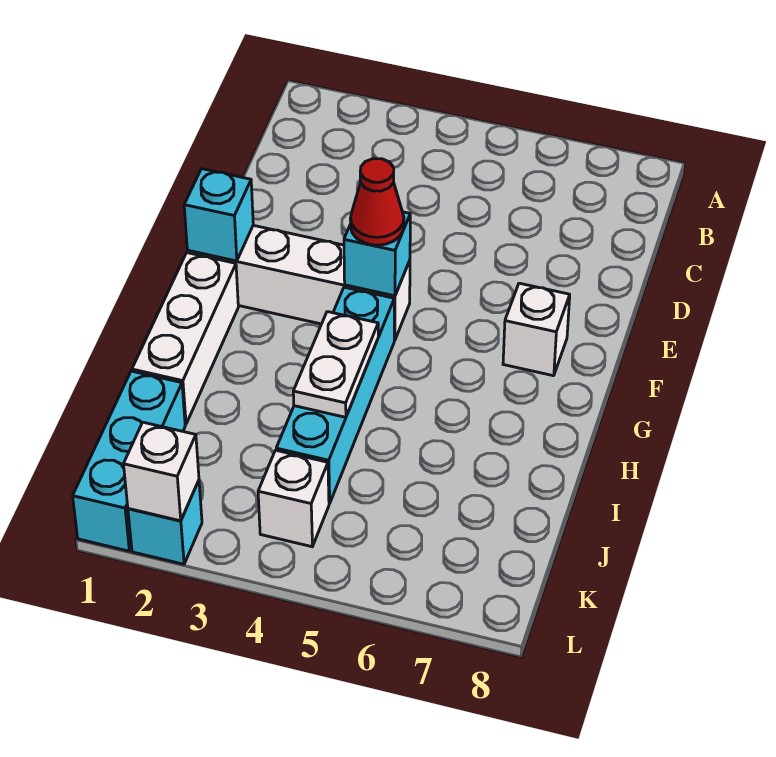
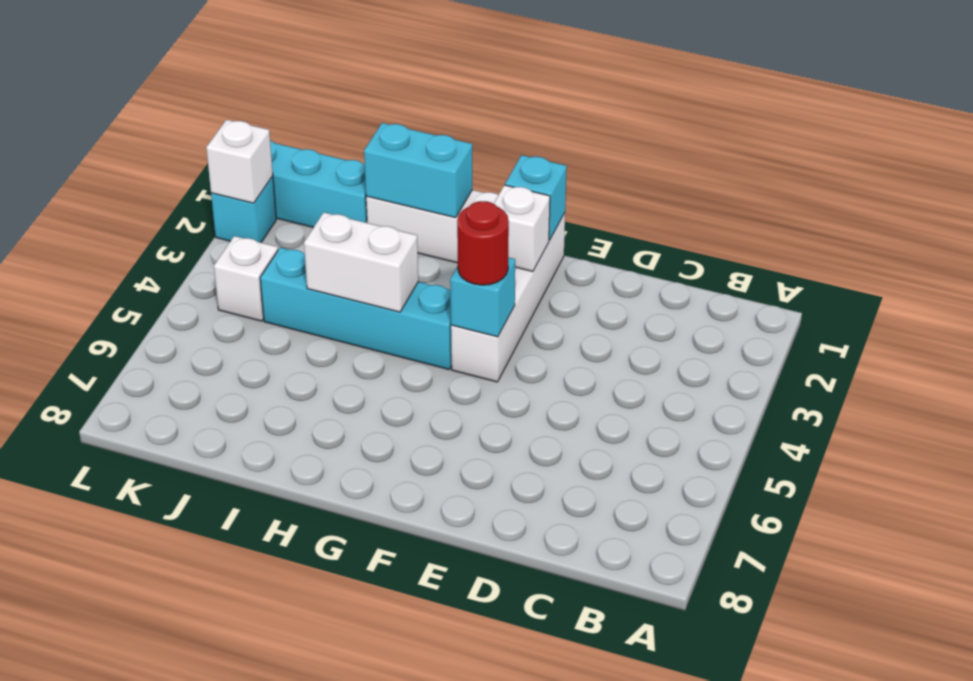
red 1x1 cone [350,159,404,245] -> red 1x1 round brick [457,201,509,285]
white 1x1 brick [503,283,570,376] -> white 1x1 brick moved to [494,185,550,271]
none -> cyan 1x2 brick [364,123,472,218]
white 1x2 plate [293,312,378,417] -> white 1x2 brick [304,213,418,312]

